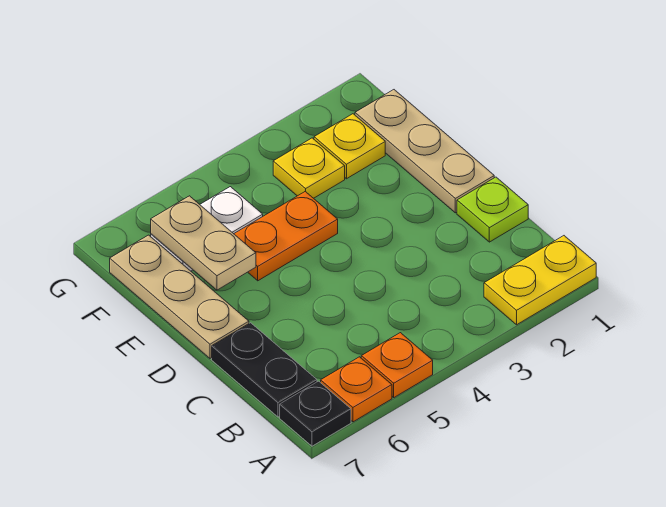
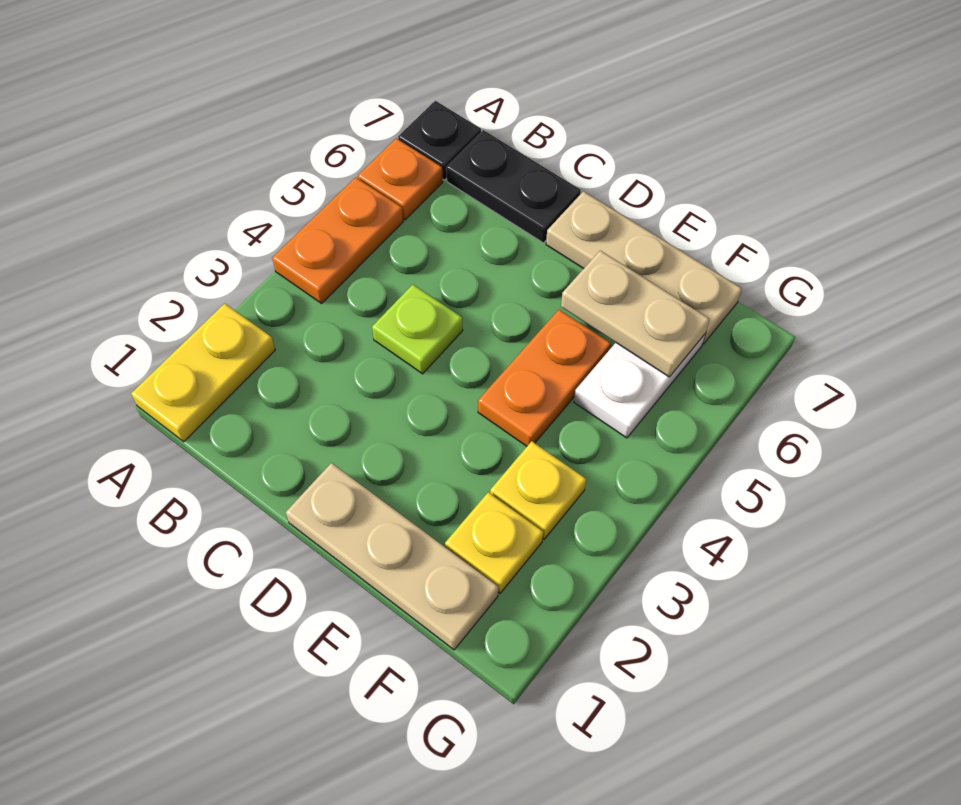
orange 1x1 plate [361,333,433,397] -> orange 1x2 plate [272,177,403,303]
lime 1x1 plate [457,177,528,242] -> lime 1x1 plate moved to [372,285,463,374]

